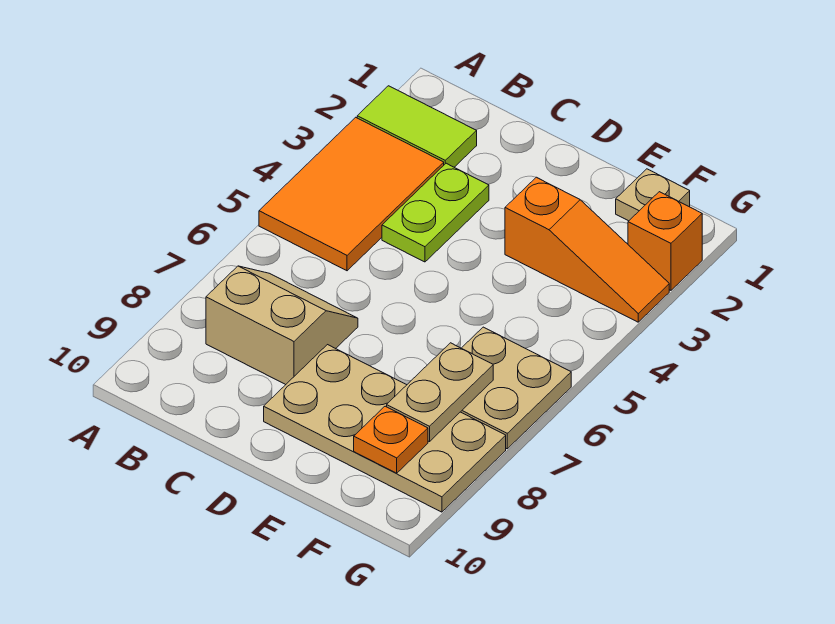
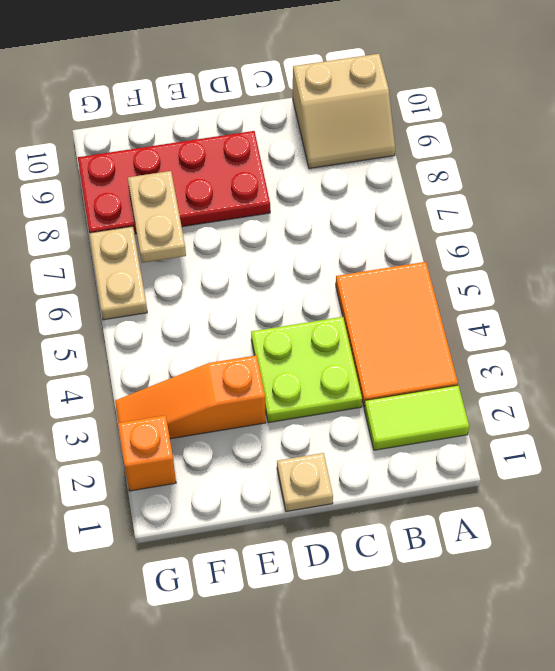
tan 2x2 slope [206,266,358,385] -> tan 2x2 slope moved to [293,54,395,169]
lime 1x2 plate [382,163,489,262] -> lime 2x2 plate [251,317,362,423]
tan 2x4 plate [264,345,506,512] -> red 2x4 plate [78,131,270,234]
tan 1x1 plate [616,169,690,221] -> tan 1x1 plate moved to [277,453,333,512]
tan 2x2 plate [461,327,571,449] -> tan 1x2 plate [89,226,147,320]
orange 1x1 plate [354,406,428,473] -> none

